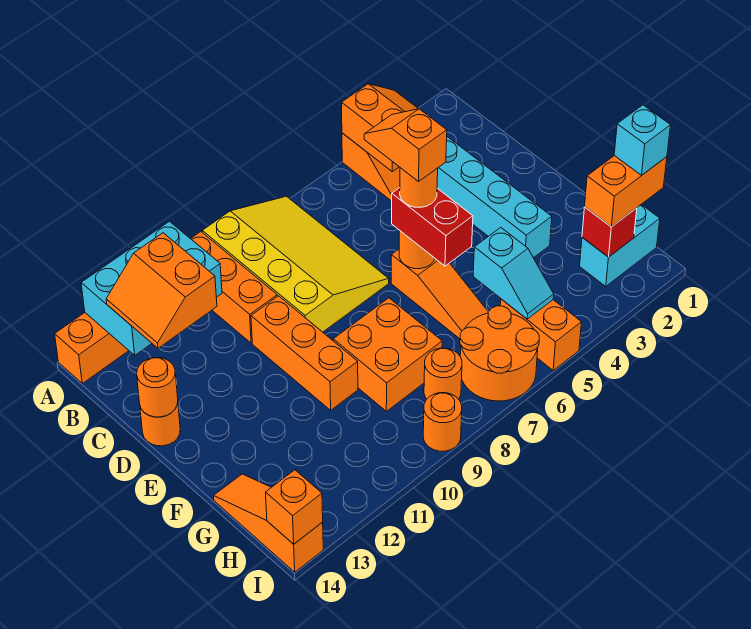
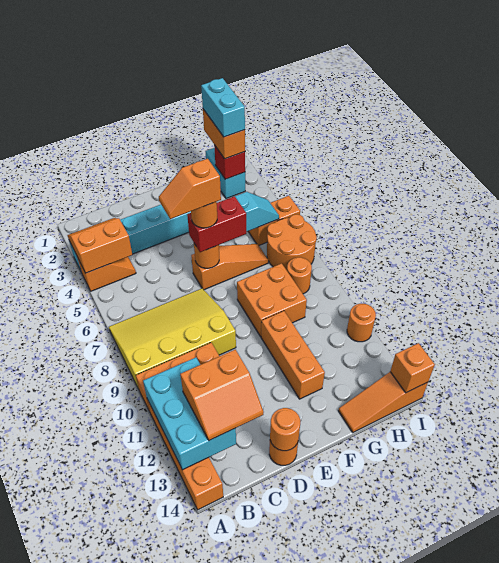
orange 1x3 brick [251,296,358,410] -> orange 1x3 brick turned to [261,311,325,399]
cyan 1x1 brick [614,105,671,175] -> cyan 1x2 brick [201,78,245,137]
orange 1x1 round brick [423,393,462,451] -> orange 1x1 round brick moved to [347,304,376,342]

